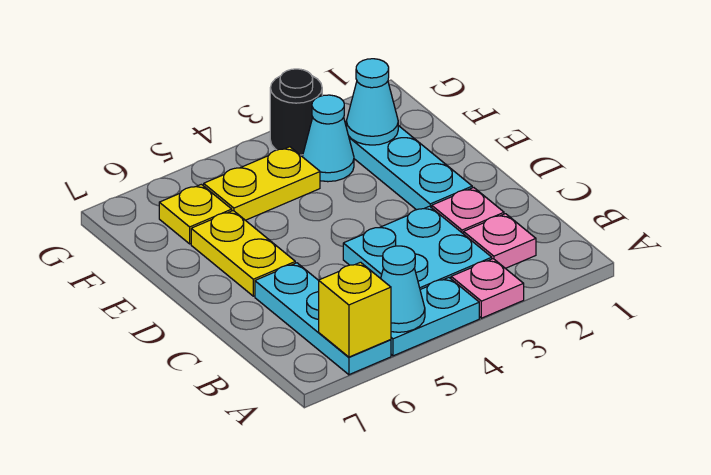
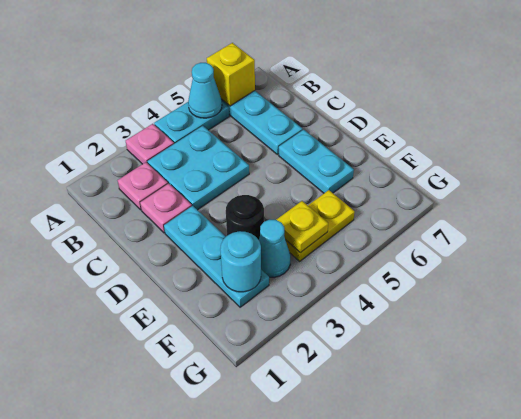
yellow 1x2 plate [191,211,295,296] -> cyan 1x2 plate [279,130,354,193]
cyan 1x1 cone [346,59,398,145] -> cyan 1x1 round brick [220,231,261,292]
yellow 1x1 plate [159,184,232,244] -> yellow 1x1 plate moved to [276,201,328,253]
black 1x1 round brick [270,69,322,155] -> black 1x1 round brick moved to [226,195,264,240]

